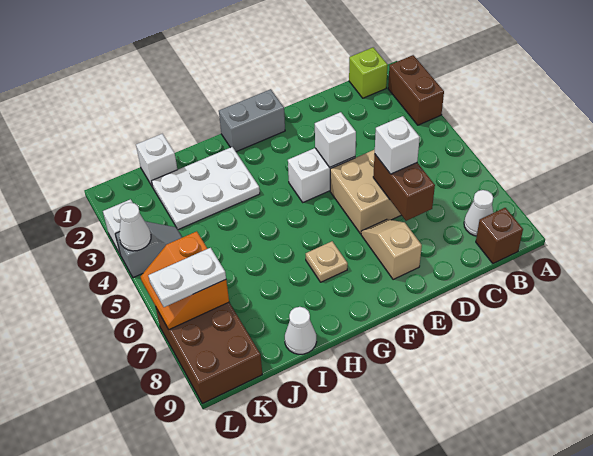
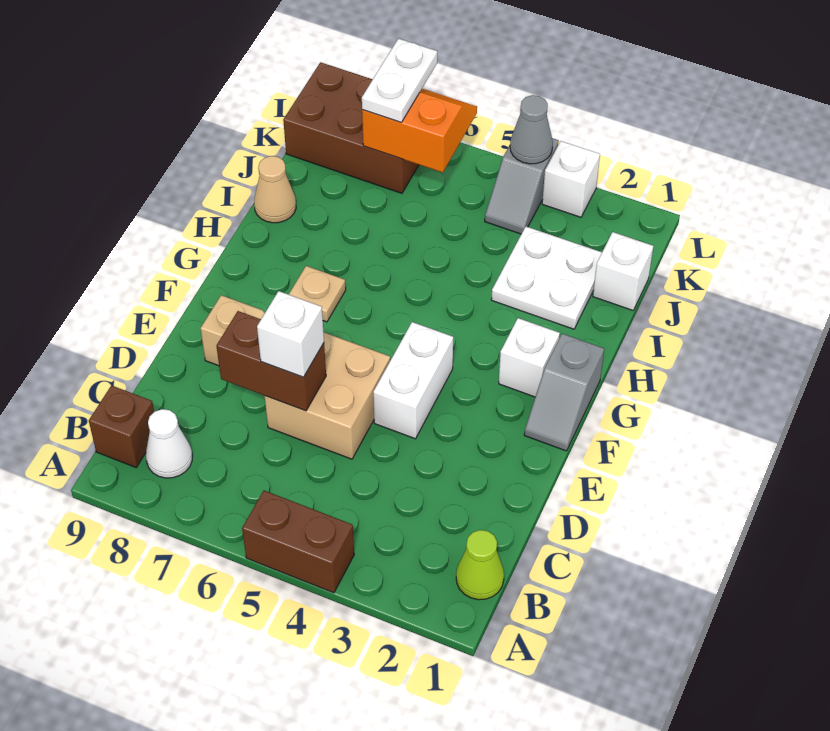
brown 1x2 brick [388,55,444,125] -> brown 1x2 brick moved to [242,491,354,593]
lime 1x1 brick [349,47,388,98] -> lime 1x1 cone [456,530,504,600]
white 1x1 brick [315,112,356,167] -> white 1x1 brick moved to [499,318,560,397]
grey 1x2 brick [219,89,285,152] -> grey 1x2 slope [524,334,604,451]
white 2x3 plate [152,147,260,230] -> white 2x2 plate [491,227,602,329]
white 1x1 cone [285,307,316,354] -> tan 1x1 cone [254,156,296,223]
white 1x1 cone [119,203,151,251] -> grey 1x1 cone [510,95,553,164]

